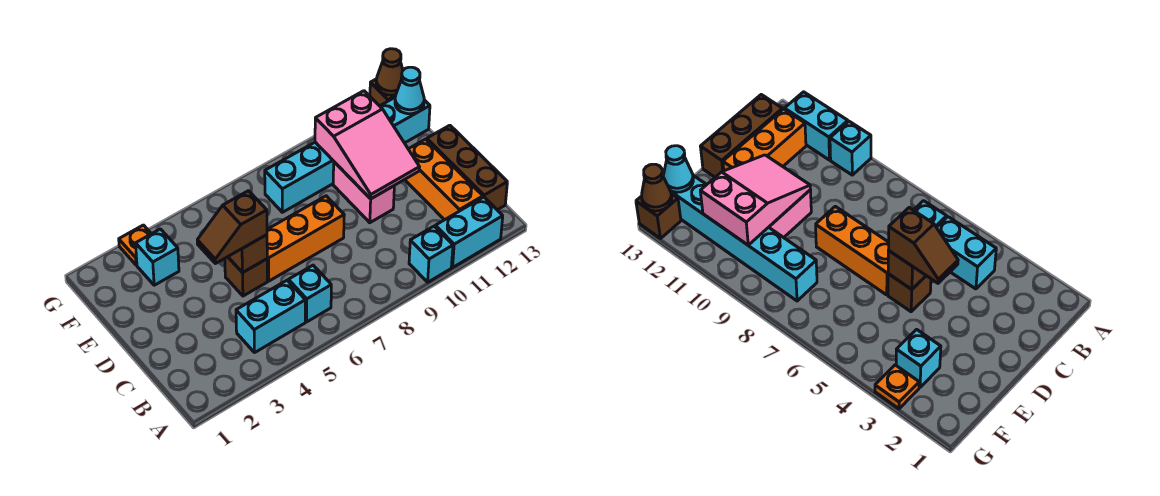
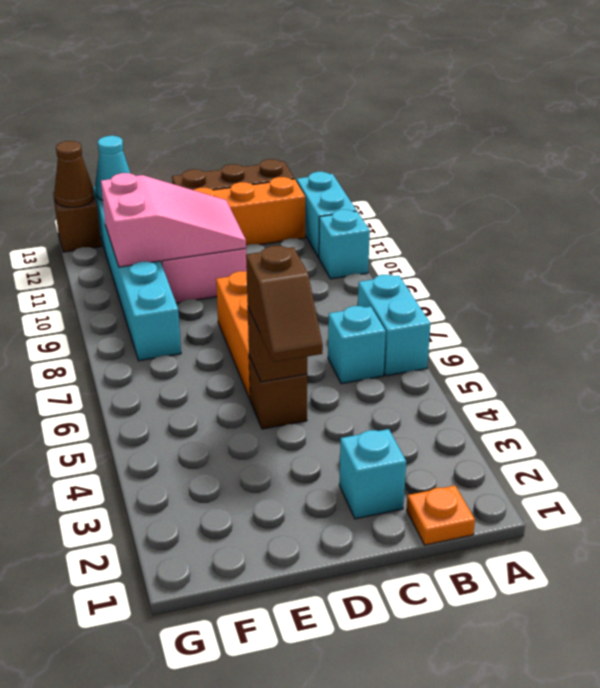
cyan 1x2 brick [236,280,305,352] -> cyan 1x2 brick moved to [358,275,431,376]
cyan 1x1 brick [136,229,179,285] -> cyan 1x1 brick moved to [339,429,406,519]
orange 1x1 plate [119,225,151,265] -> orange 1x1 plate moved to [407,486,475,545]

